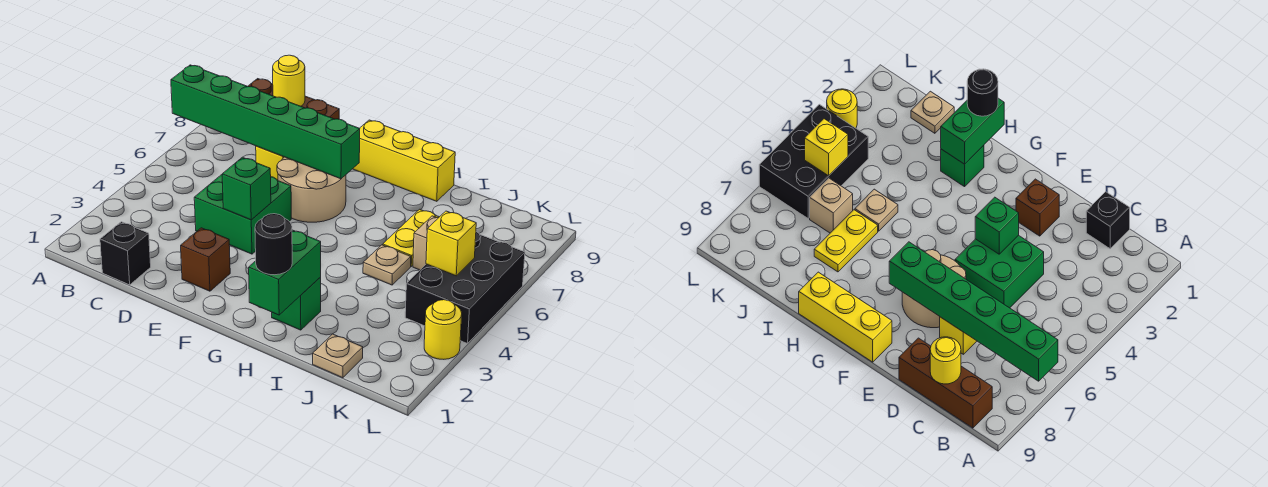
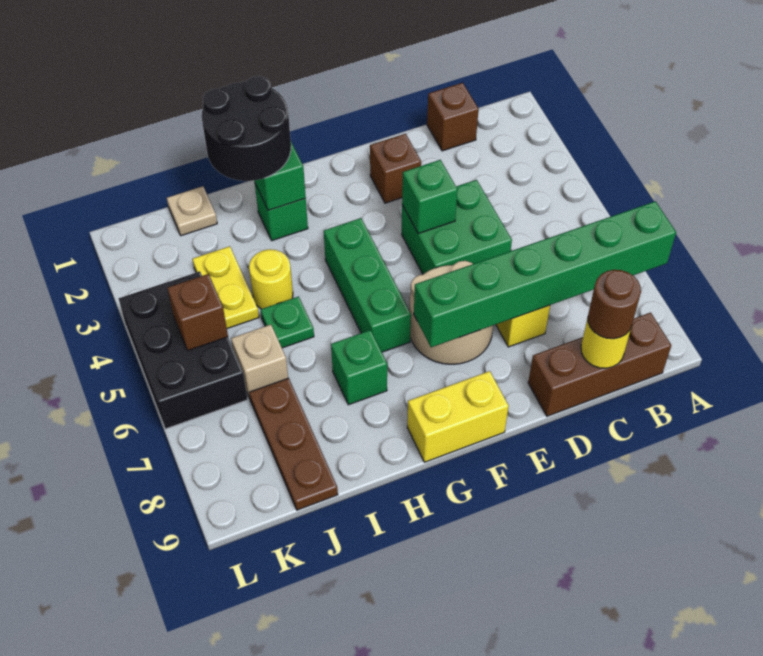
black 1x1 brick [100,222,151,285] -> brown 1x1 brick [427,83,479,151]
none -> brown 1x1 round brick [588,270,641,339]
yellow 1x3 brick [353,120,455,201] -> yellow 1x2 brick [407,371,509,462]
none -> green 1x3 brick [324,218,411,352]
black 1x1 round brick [255,214,292,275] -> black 2x2 round brick [202,76,291,181]
none -> green 1x1 brick [331,330,387,405]
tan 1x1 plate [363,245,411,285] -> green 1x1 plate [261,296,314,348]
yellow 1x2 plate [383,209,439,266] -> yellow 1x2 plate moved to [193,246,259,328]
none -> brown 1x3 plate [249,378,338,510]
yellow 1x1 brick [426,211,476,276] -> brown 1x1 brick [167,274,228,351]
yellow 1x1 round brick [424,300,462,359] -> yellow 1x1 round brick moved to [249,249,293,309]

